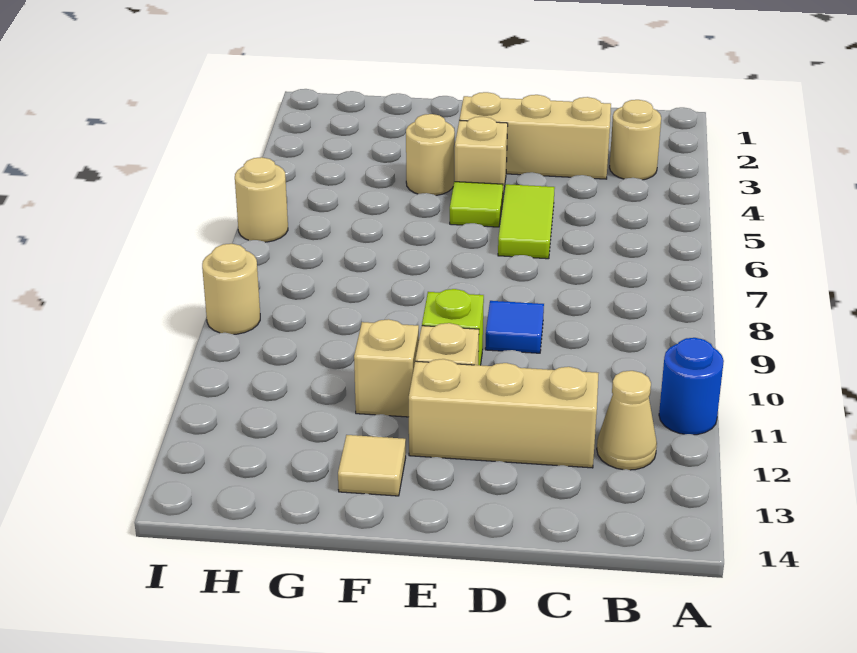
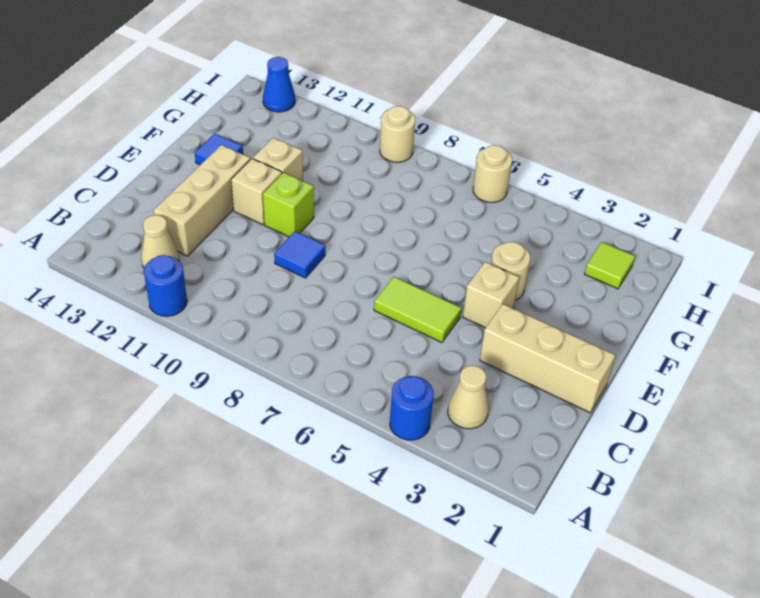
none -> blue 1x1 round brick [390,376,434,440]
tan 1x1 round brick [610,100,661,180] -> tan 1x1 cone [448,366,489,429]
tan 1x3 brick [459,92,611,179] -> tan 1x3 brick turned to [480,304,615,413]
lime 1x1 tile [450,182,503,227] -> lime 1x1 tile moved to [585,242,635,289]
tan 1x1 tile [338,435,406,496] -> blue 1x1 tile [195,134,243,165]
none -> blue 1x1 cone [263,57,295,112]

